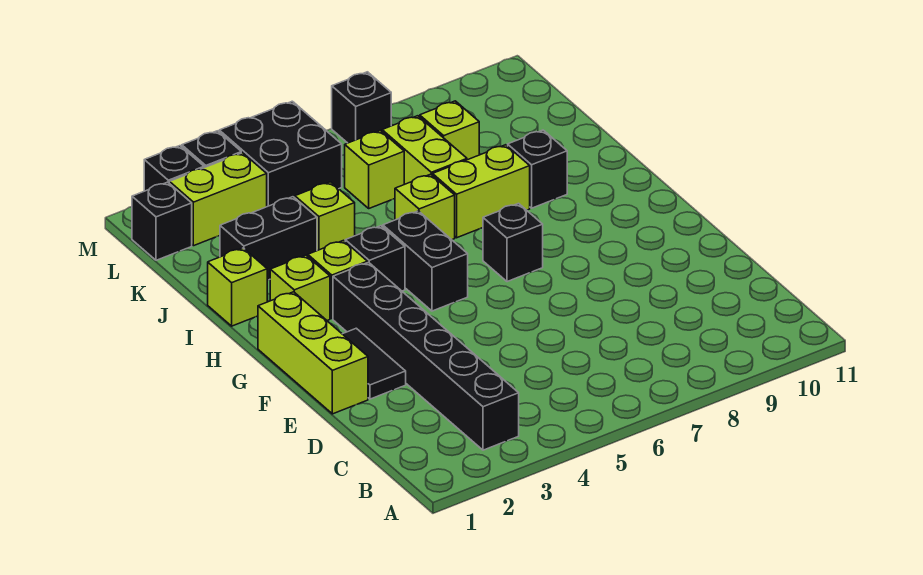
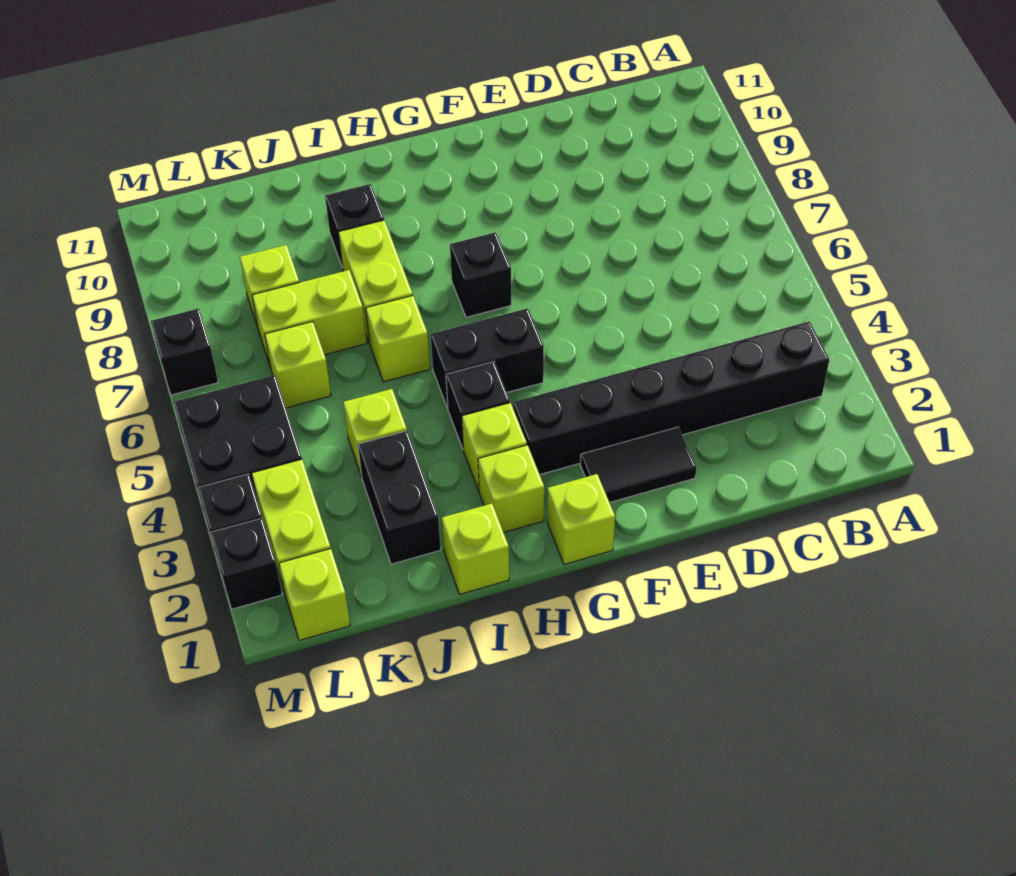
lime 1x3 brick [258,292,368,414] -> lime 1x1 brick [547,474,615,564]
black 1x1 brick [132,182,192,260] -> lime 1x1 brick [279,549,350,640]

